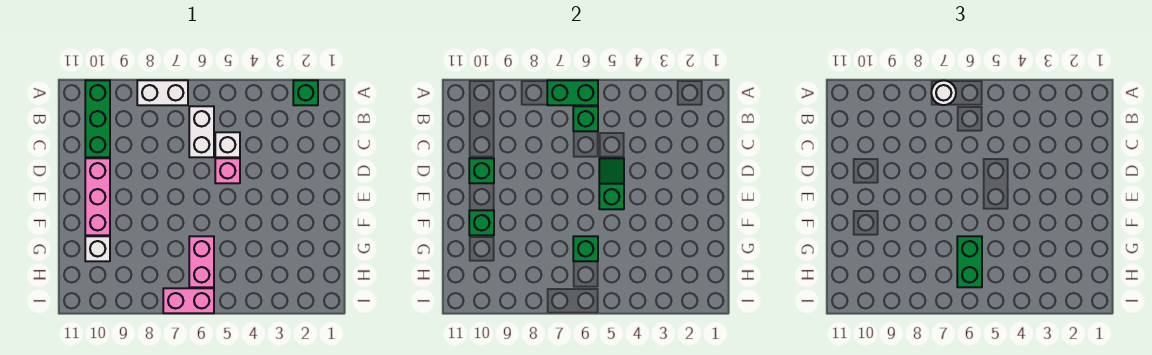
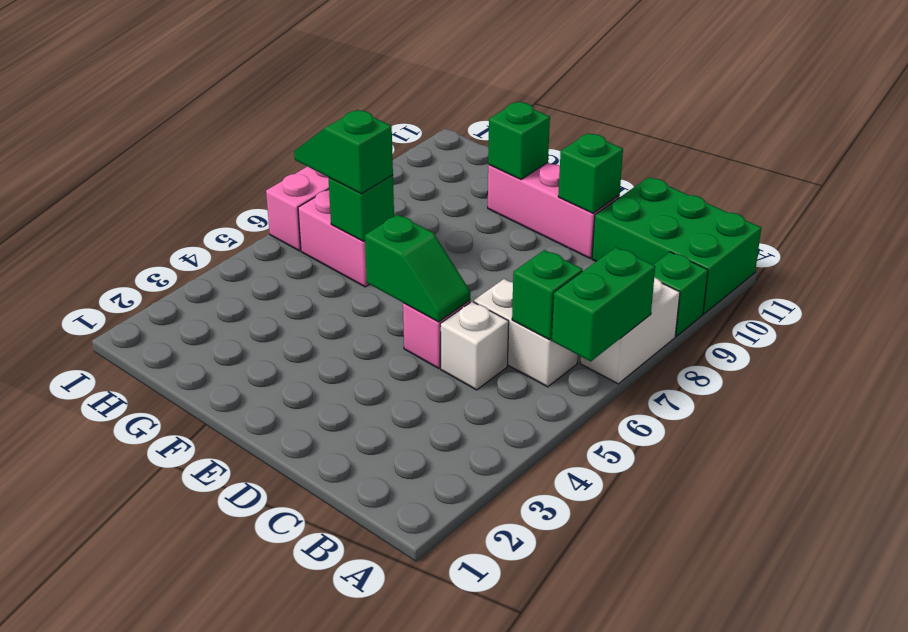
green 1x1 brick [293,80,318,105] -> green 1x1 brick moved to [653,252,708,336]
white 1x1 round brick [931,80,956,105] -> none
green 1x3 brick [85,80,110,157] -> green 2x3 brick [592,177,761,314]
green 1x2 brick [957,236,982,287] -> green 1x2 slope [294,110,393,194]
white 1x1 brick [85,236,110,261] -> none

